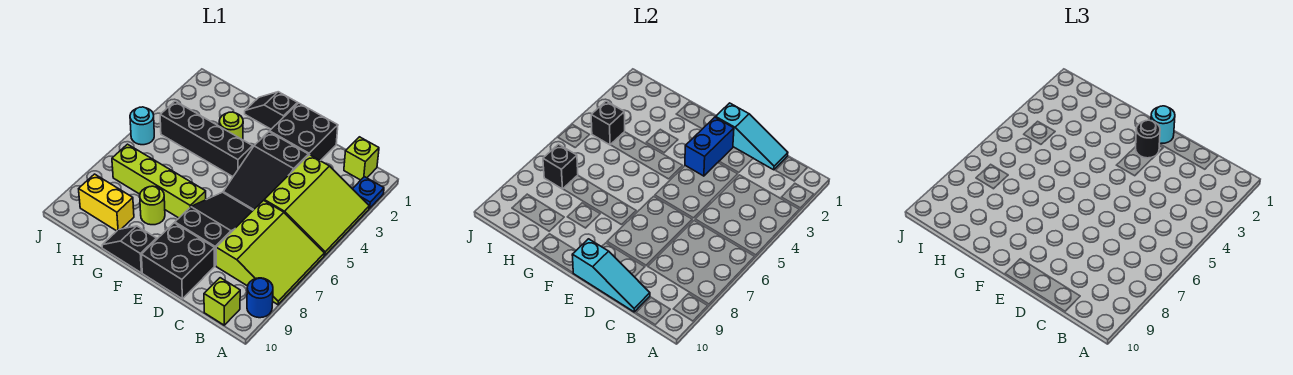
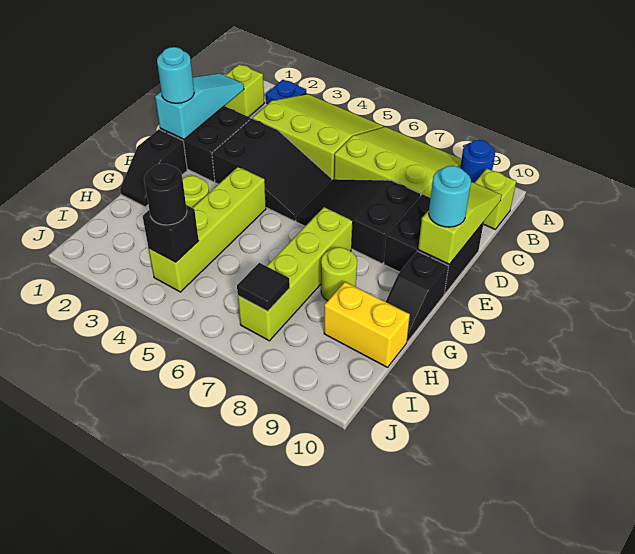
cyan 1x3 slope [572,239,650,312] -> lime 1x3 slope [418,182,502,264]
blue 1x2 brick [685,117,734,176] -> none
black 1x1 round brick [1136,120,1160,158] -> black 1x1 round brick moved to [144,164,187,225]
black 1x4 brick [160,101,253,177] -> lime 1x4 brick [148,167,266,292]
yellow 1x2 brick [79,174,134,231] -> yellow 1x2 brick turned to [324,282,410,367]
black 1x1 brick [543,144,578,189] -> black 1x1 tile [237,263,290,311]
cyan 1x1 round brick [130,107,154,145] -> cyan 1x1 round brick moved to [429,166,471,227]

